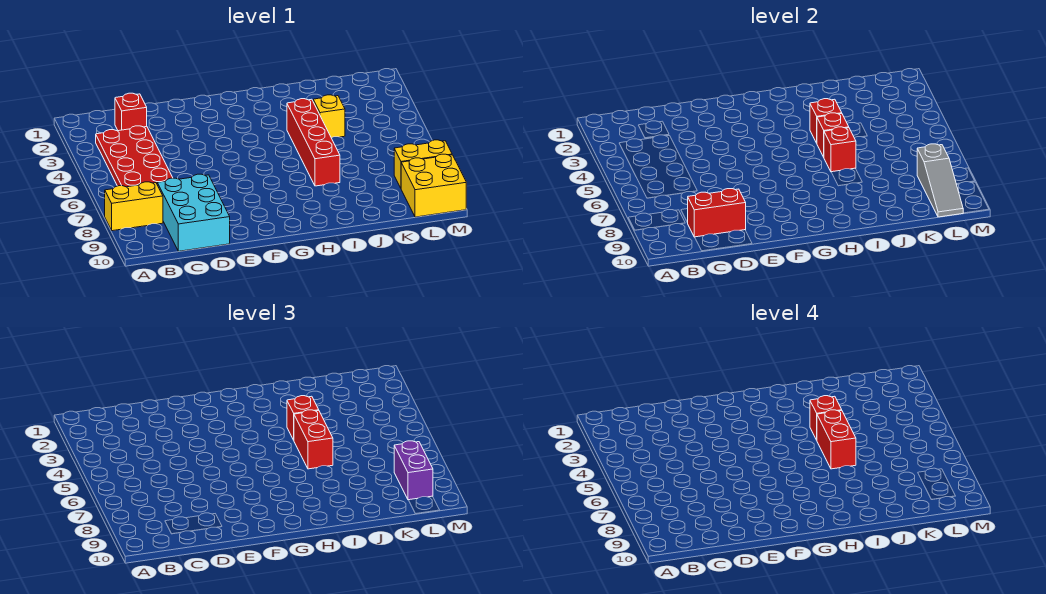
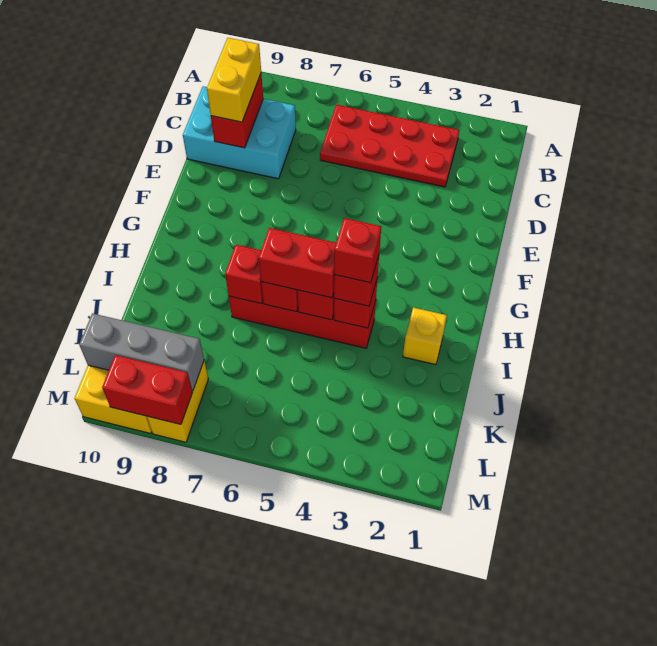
yellow 1x2 brick [105,182,163,231] -> yellow 1x2 brick moved to [207,38,261,122]
red 1x1 brick [115,93,147,131] -> red 1x1 brick moved to [225,245,263,304]
red 1x2 brick [817,410,856,469] -> red 1x2 brick moved to [102,355,193,424]
yellow 1x1 brick [313,95,345,138] -> yellow 1x1 brick moved to [403,308,447,365]
grey 1x3 slope [917,144,963,217] -> grey 1x3 brick [79,313,204,391]
purple 1x2 brick [394,441,433,500] -> none

